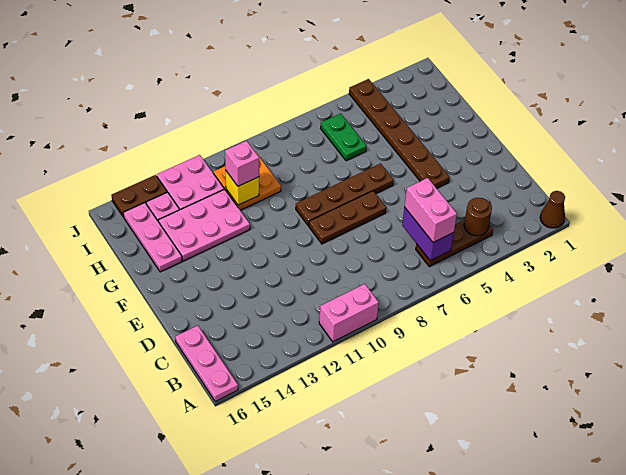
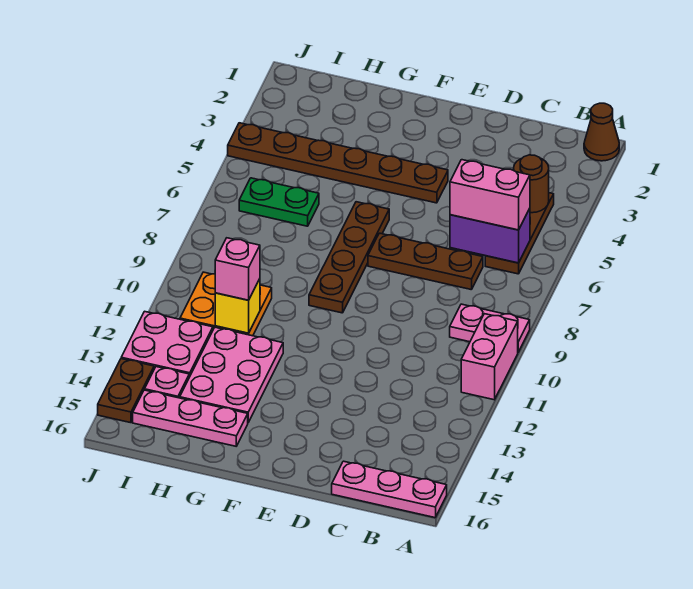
none -> pink 1x2 plate [450,304,530,352]
brown 1x3 plate [309,191,386,244] -> brown 1x3 plate turned to [368,233,483,290]

